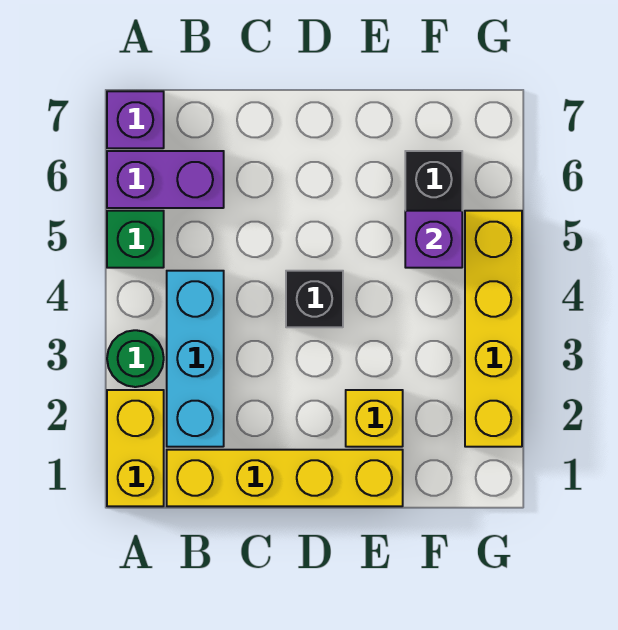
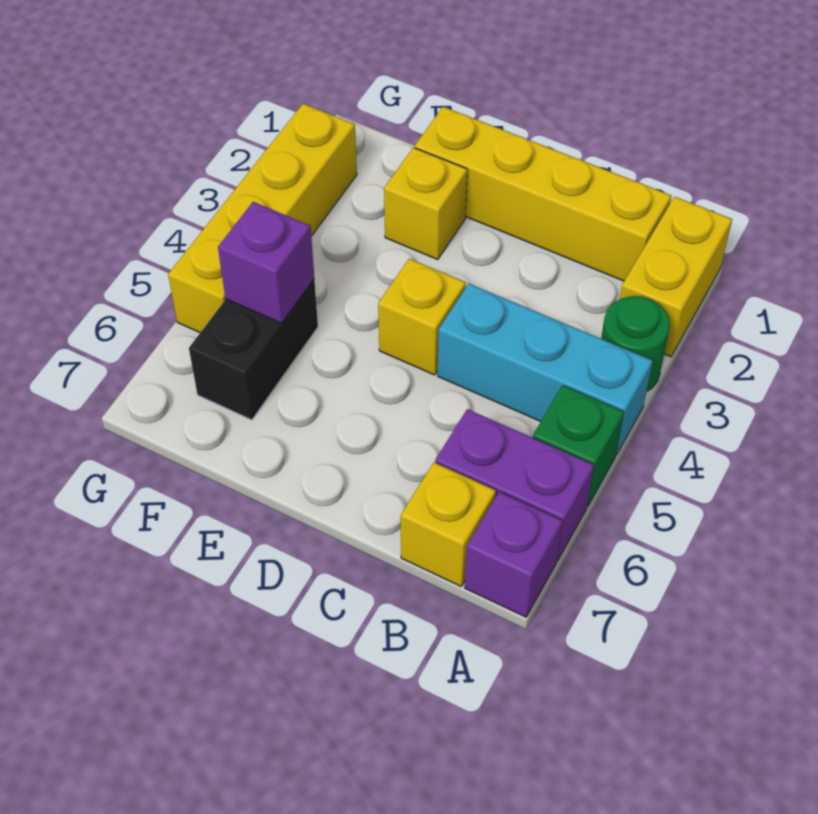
cyan 1x3 brick [167,271,224,447] -> cyan 1x3 brick turned to [438,284,653,455]
none -> yellow 1x1 brick [401,463,496,586]
black 1x1 brick [286,271,343,327] -> yellow 1x1 brick [378,259,466,375]

